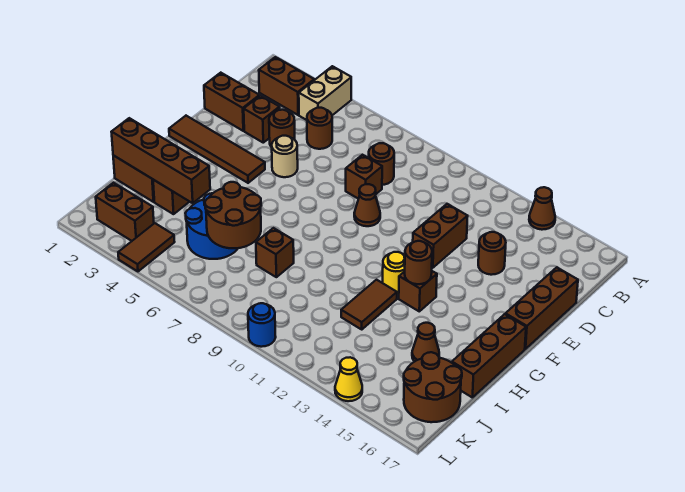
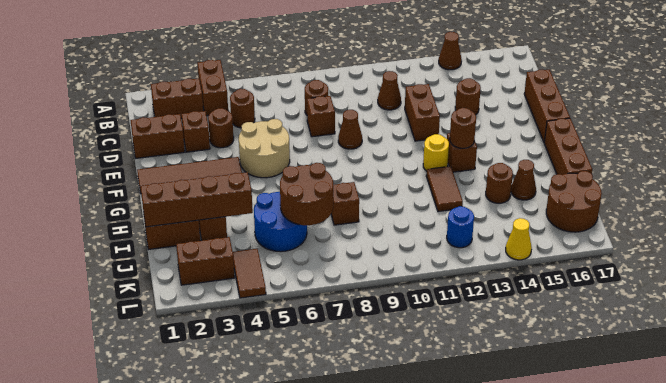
tan 1x2 brick [299,66,351,120] -> brown 1x2 brick [197,60,228,116]
none -> brown 1x1 cone [378,71,401,110]
tan 1x1 round brick [272,136,298,177] -> tan 2x2 round brick [239,119,290,178]
none -> brown 1x1 round brick [486,163,513,203]
blue 1x1 round brick [248,303,276,347] -> blue 1x1 round brick moved to [447,206,474,248]

